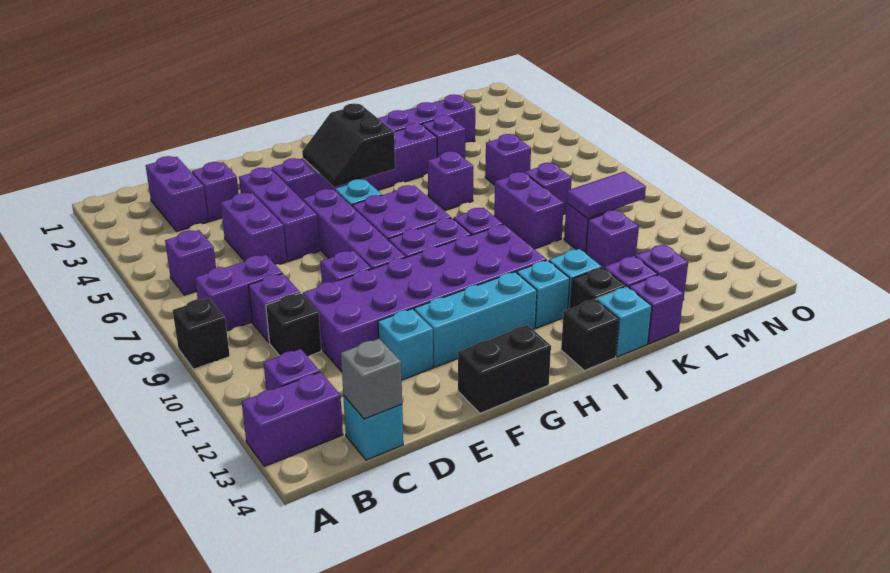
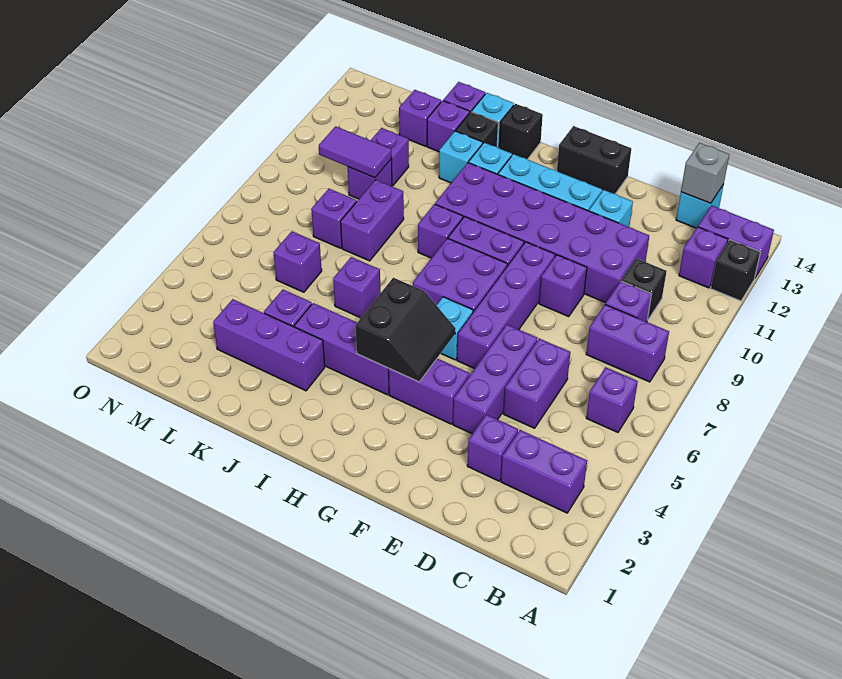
black 1x1 brick [173,298,230,369] -> black 1x1 brick moved to [711,240,760,301]
purple 1x2 brick [146,156,208,231] -> purple 1x2 brick turned to [501,430,587,513]

